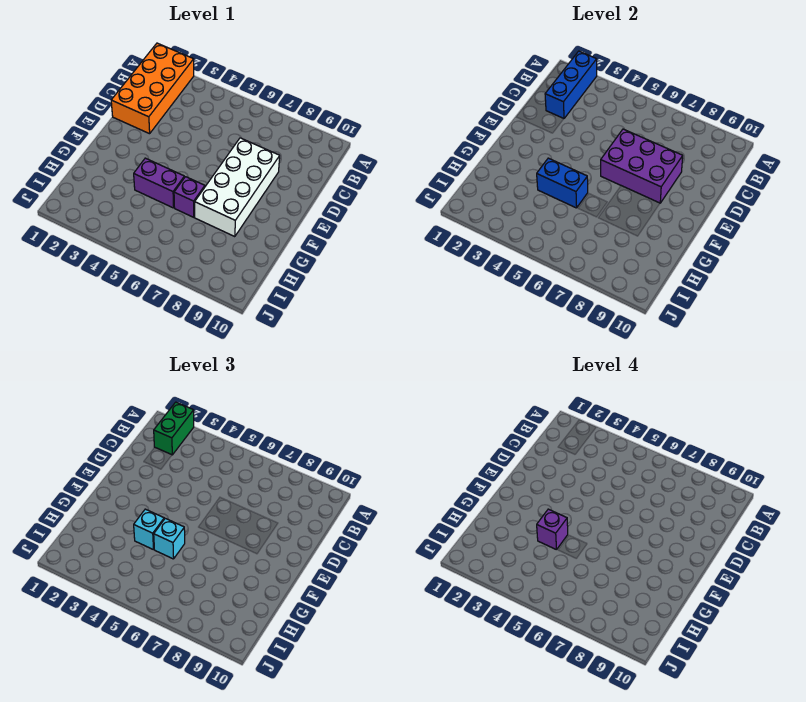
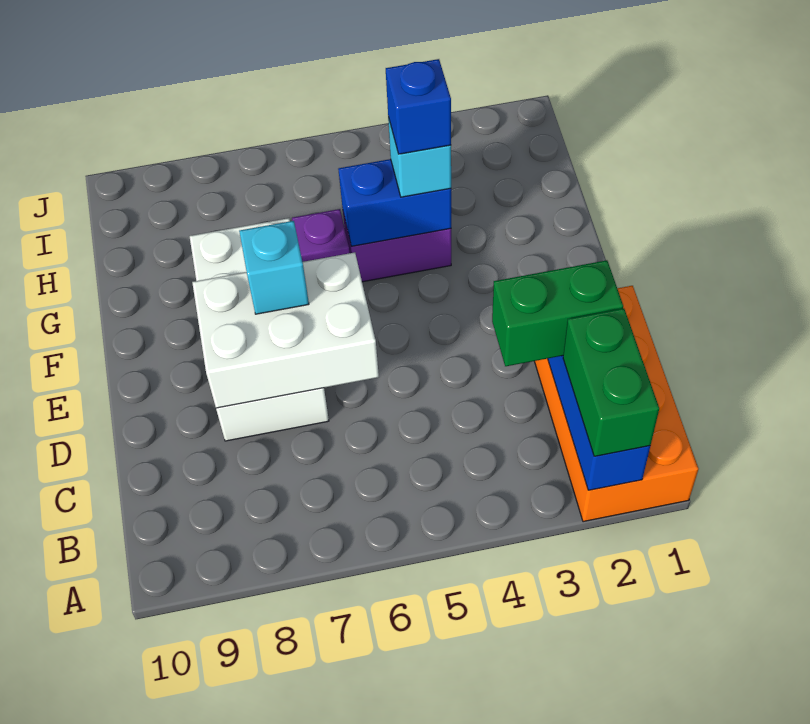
none -> green 1x2 brick [492,260,623,366]
purple 2x3 brick [601,129,683,203] -> white 2x3 brick [192,253,379,408]
purple 1x1 brick [537,509,568,550] -> blue 1x1 brick [386,59,451,154]
cyan 1x1 brick [154,518,185,559] -> cyan 1x1 brick moved to [239,221,309,314]

